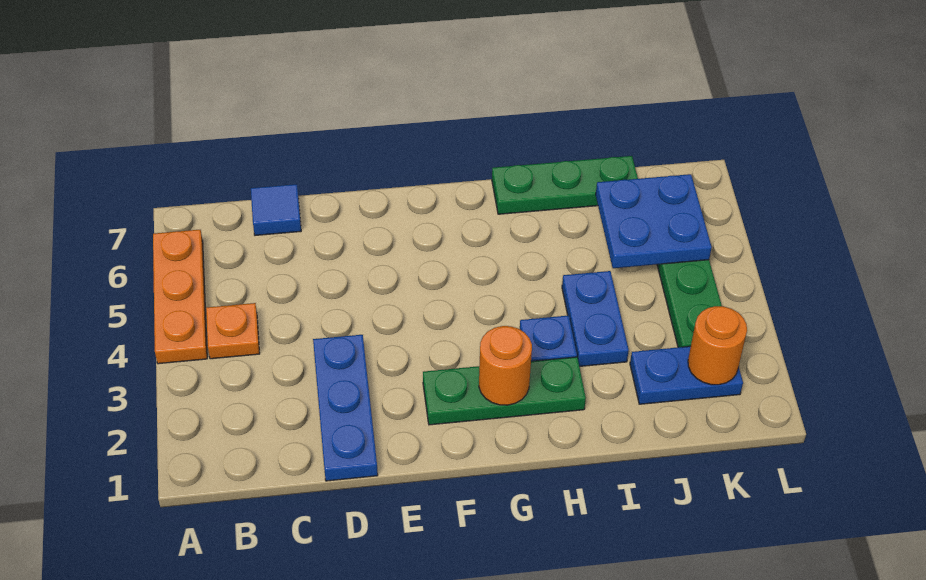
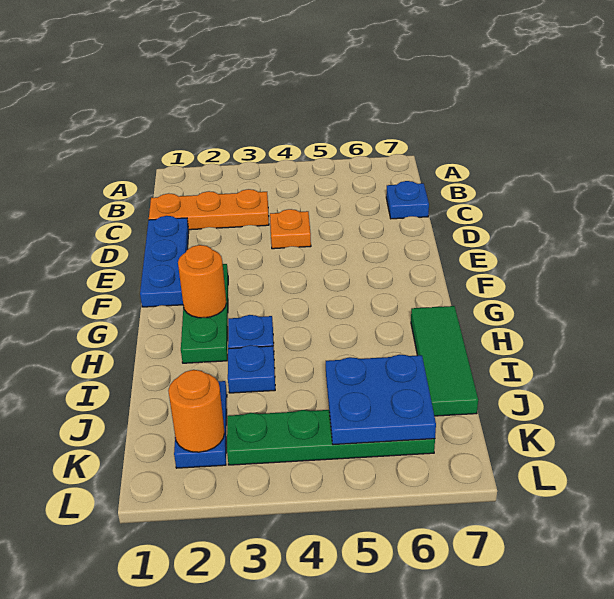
orange 1x3 plate [153,230,207,364] -> orange 1x3 plate moved to [149,189,269,230]
orange 1x1 plate [206,303,260,359] -> orange 1x1 plate moved to [270,209,311,249]
blue 1x1 tile [251,184,301,235] -> blue 1x1 plate [386,181,429,219]
blue 1x3 plate [313,335,378,481] -> blue 1x3 plate turned to [140,216,189,307]
green 1x3 plate [492,156,638,214] -> green 1x3 tile [411,306,478,416]
blue 1x2 plate [562,271,629,366] -> blue 1x1 plate [228,345,275,393]

